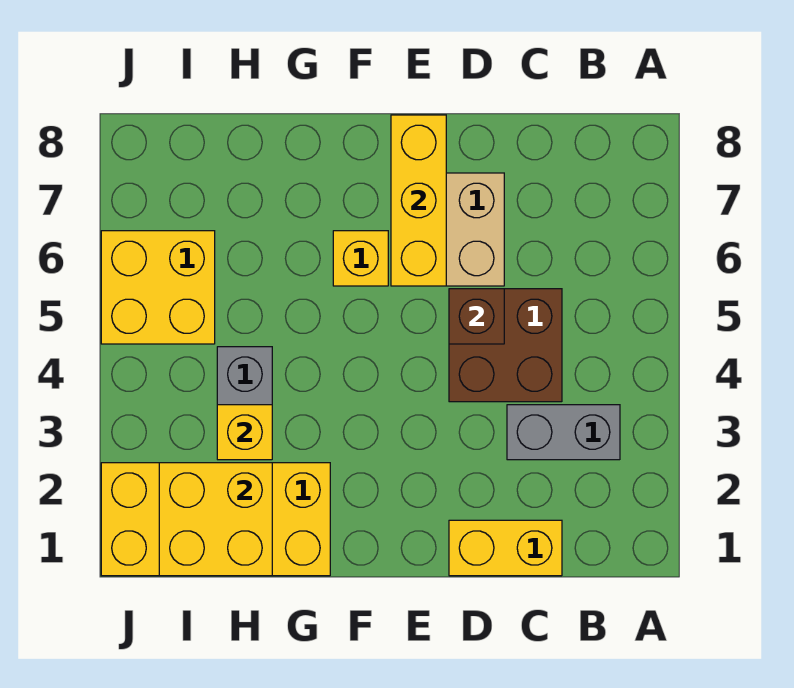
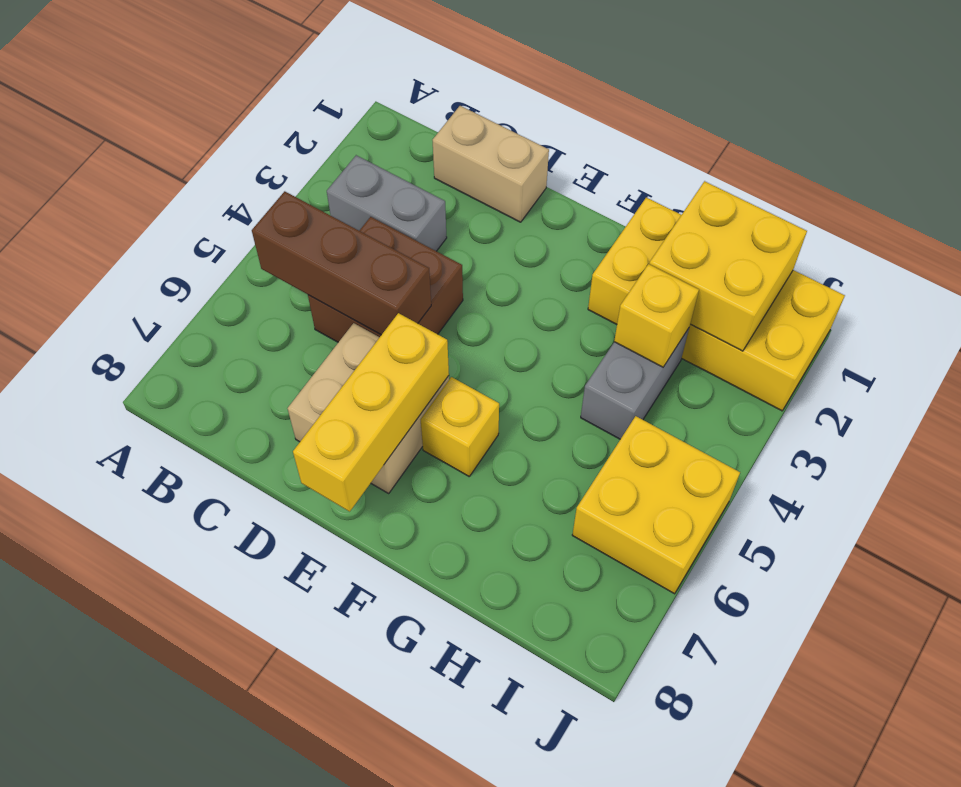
yellow 1x2 brick [449,520,562,576] -> tan 1x2 brick [433,106,549,222]
brown 1x1 brick [449,289,504,344] -> brown 1x3 brick [252,191,431,335]

